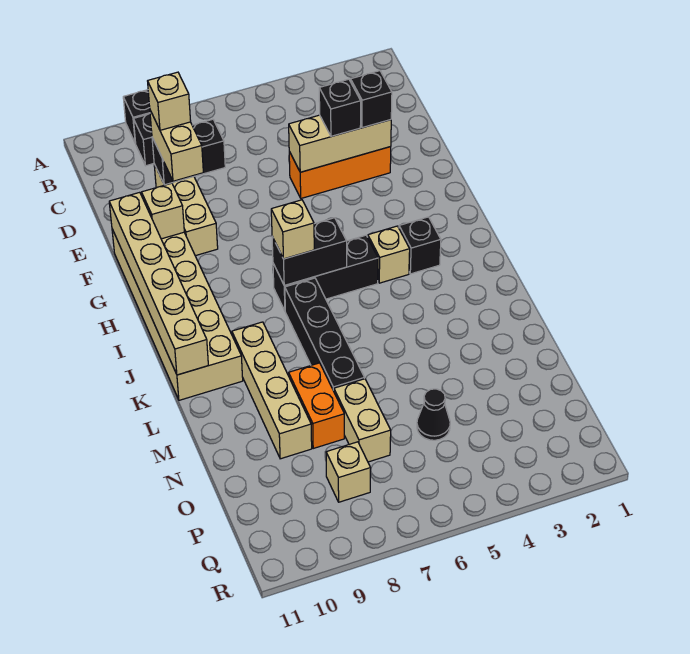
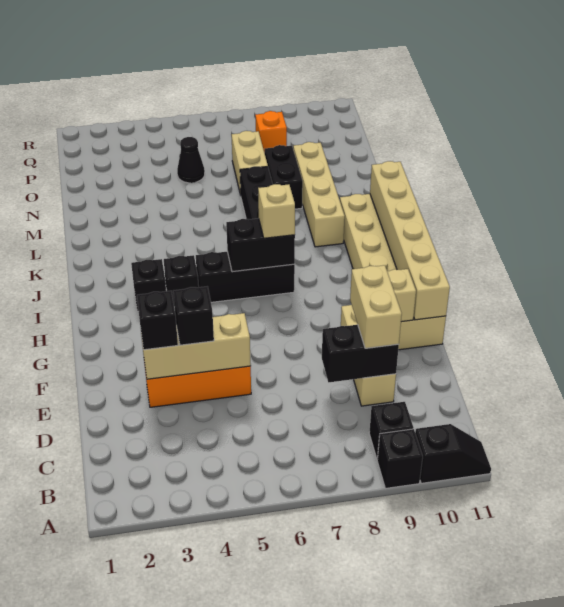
none -> black 1x2 slope [415,424,491,483]
tan 1x1 brick [148,72,191,130] -> none
tan 1x1 brick [368,226,410,283] -> black 1x1 brick [164,255,199,307]
orange 1x2 brick [289,363,344,448] -> black 1x2 brick [265,145,303,209]
tan 1x1 brick [326,442,371,502] -> orange 1x1 brick [255,111,287,153]

